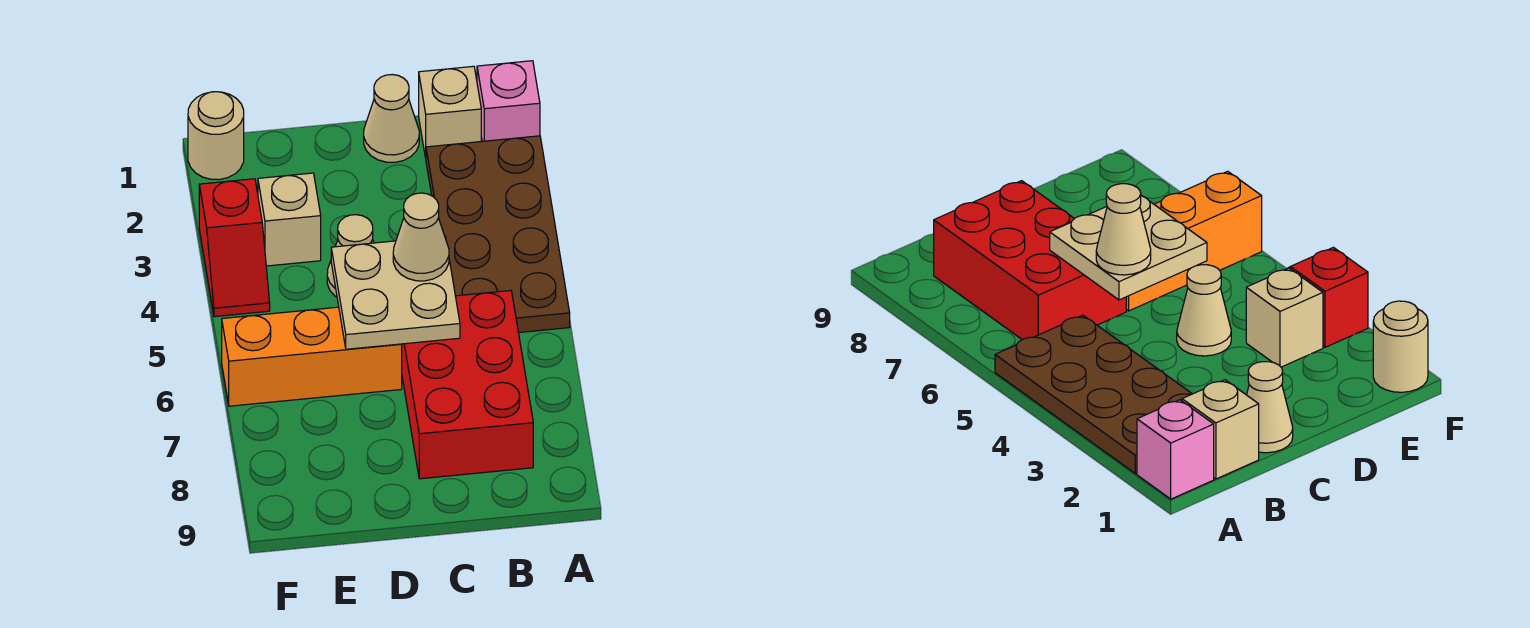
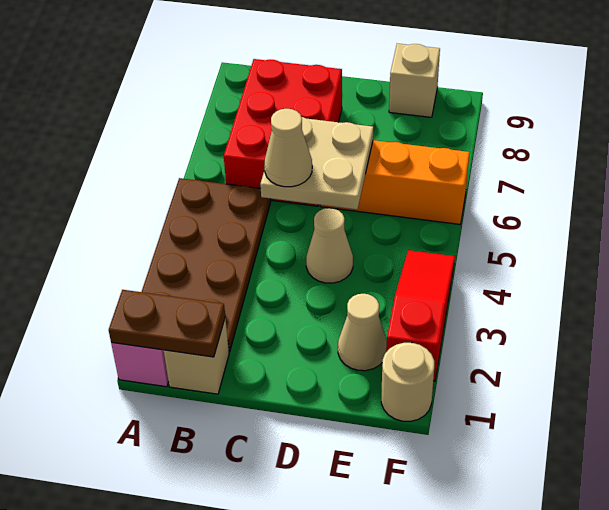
none -> brown 1x2 plate [109,290,225,357]
tan 1x1 cone [364,75,419,162] -> tan 1x1 cone moved to [338,294,387,371]
tan 1x1 brick [258,173,321,266] -> tan 1x1 brick moved to [389,44,440,117]
red 1x2 slope [199,179,270,317] -> red 1x3 slope [386,250,455,381]

